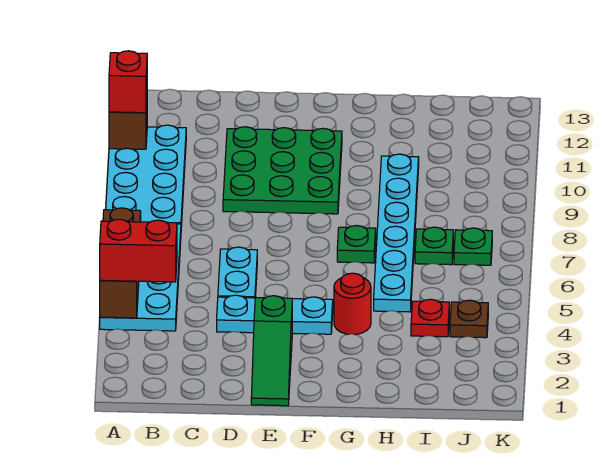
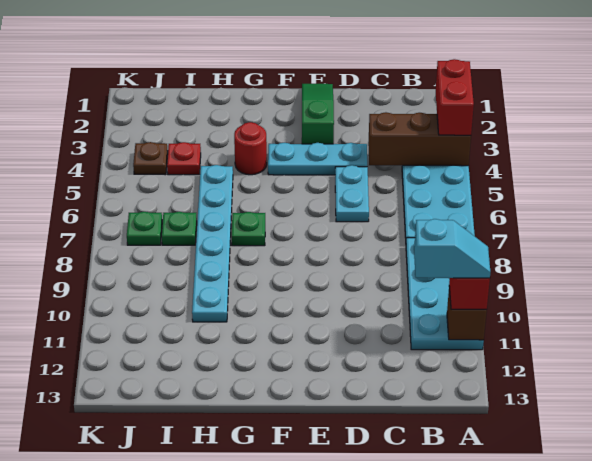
brown 1x3 brick [100,208,141,318] -> brown 1x3 brick turned to [368,112,471,166]
red 1x2 brick [100,219,177,282] -> red 1x2 brick turned to [436,59,474,135]
none -> cyan 1x2 slope [414,219,490,278]
green 3x3 plate [223,127,342,214] -> none

